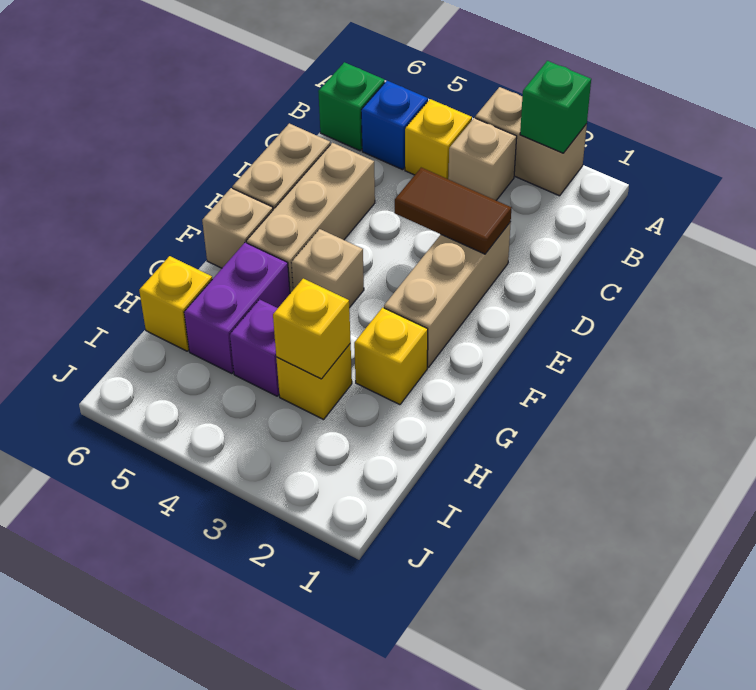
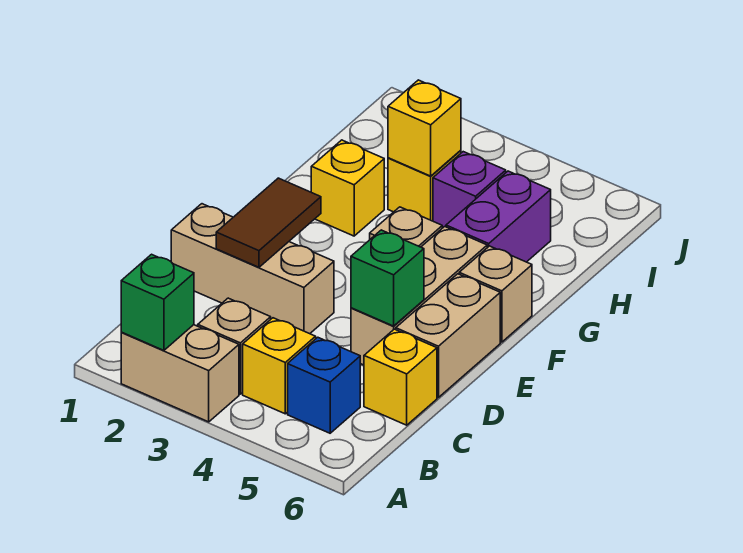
green 1x1 brick [318,62,385,151] -> green 1x1 brick moved to [351,230,424,326]
tan 1x3 brick [384,222,511,367] -> tan 1x3 brick turned to [171,204,334,334]
brown 1x2 tile [395,168,511,254] -> brown 1x2 tile turned to [216,178,321,267]
yellow 1x1 brick [139,256,212,351] -> yellow 1x1 brick moved to [364,329,437,425]

